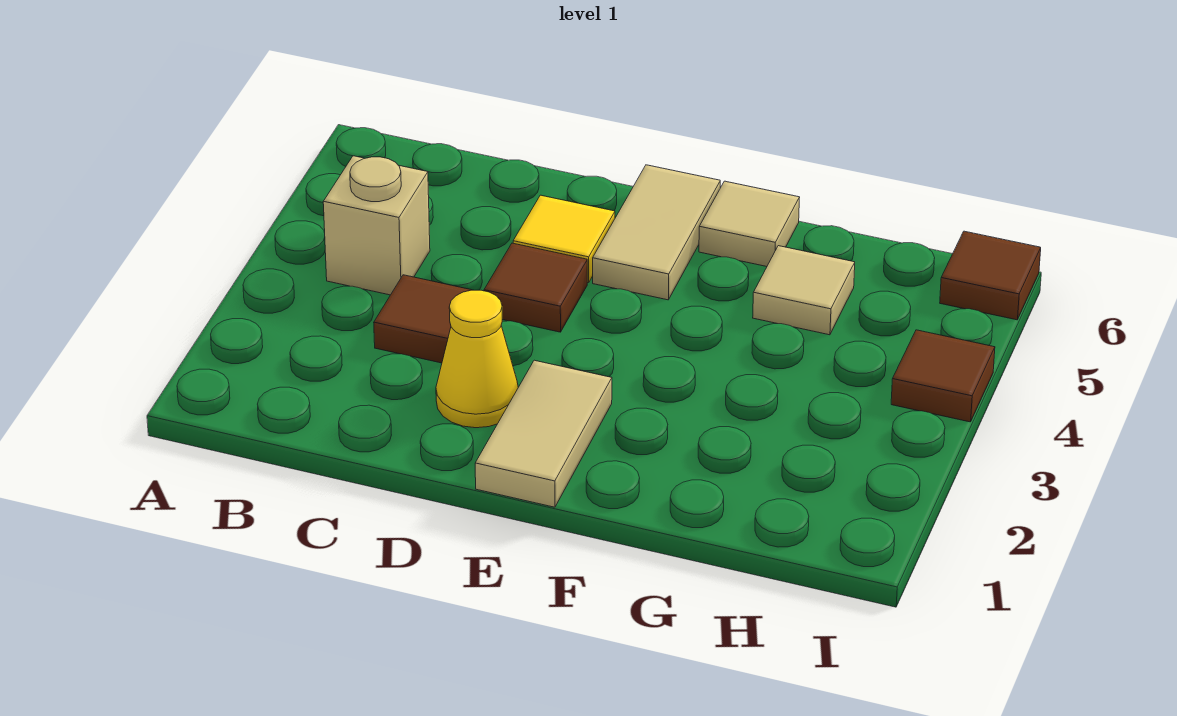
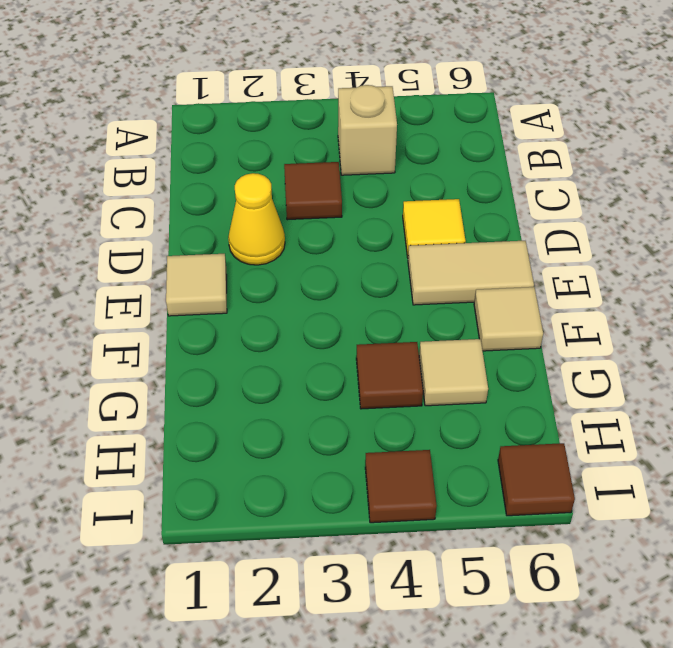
brown 1x1 tile [484,243,587,332] -> brown 1x1 tile moved to [356,342,423,409]
tan 1x2 tile [475,360,612,507] -> tan 1x1 tile [166,254,227,316]

